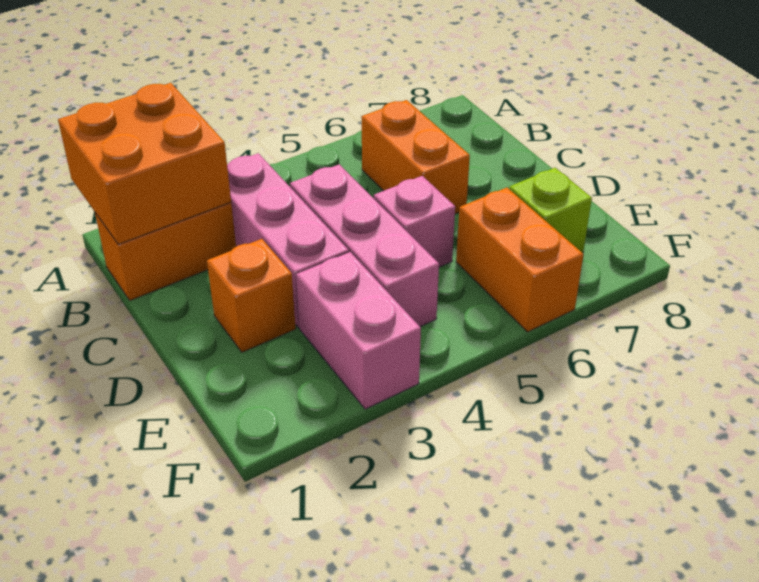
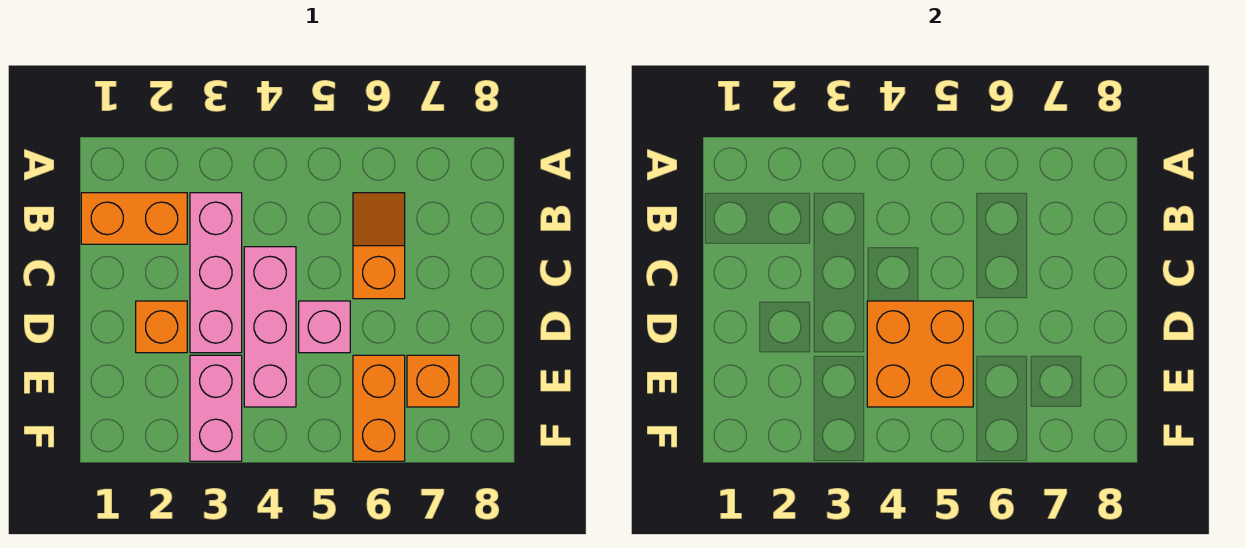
orange 2x2 brick [58,83,231,244] -> orange 2x2 brick moved to [867,301,973,407]
orange 1x2 brick [361,100,470,214] -> orange 1x2 slope [353,193,405,299]
lime 1x1 brick [509,168,592,253] -> orange 1x1 brick [407,355,459,407]

